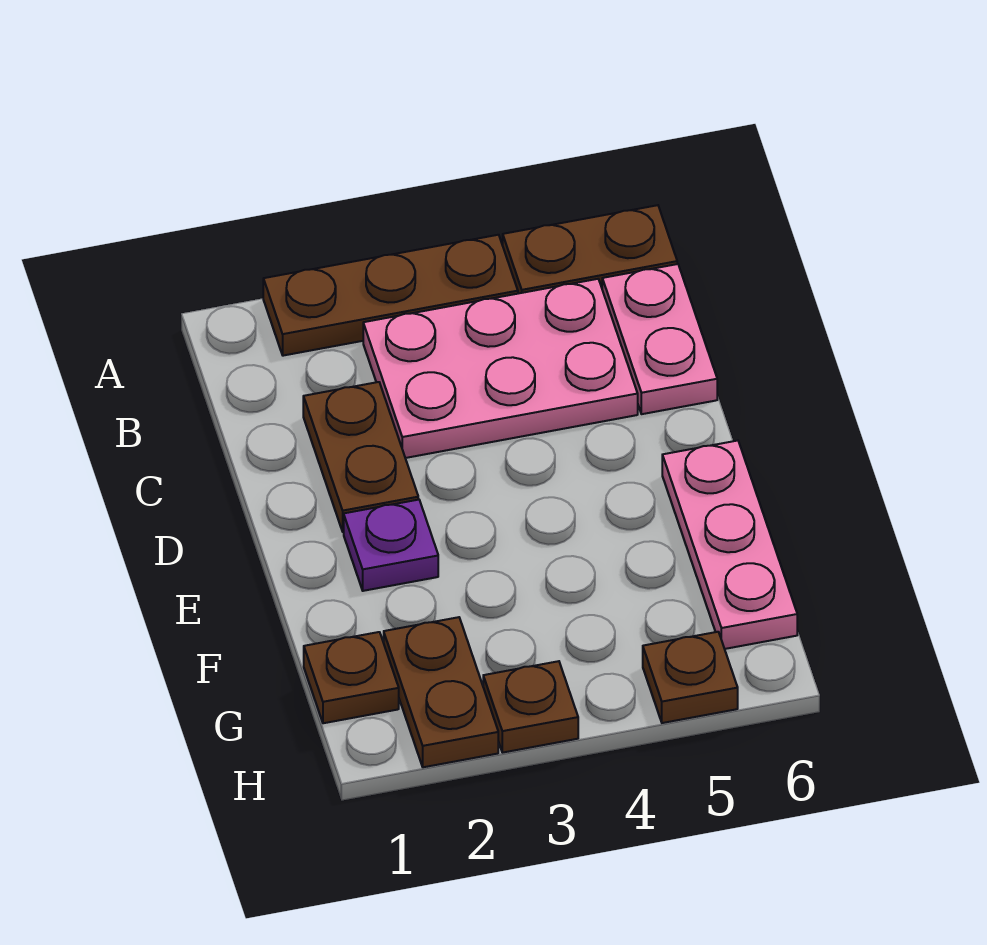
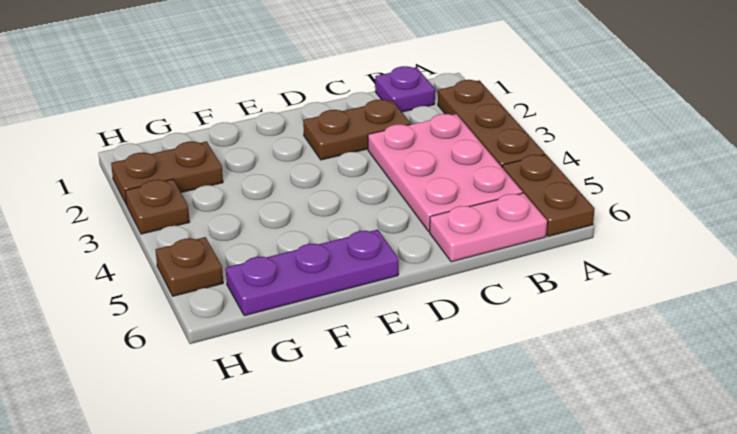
purple 1x1 plate [344,500,438,591] -> purple 1x1 plate moved to [375,66,435,112]
pink 1x3 plate [662,441,797,649] -> purple 1x3 plate [226,230,399,316]
brown 1x1 plate [304,632,399,723] -> none

